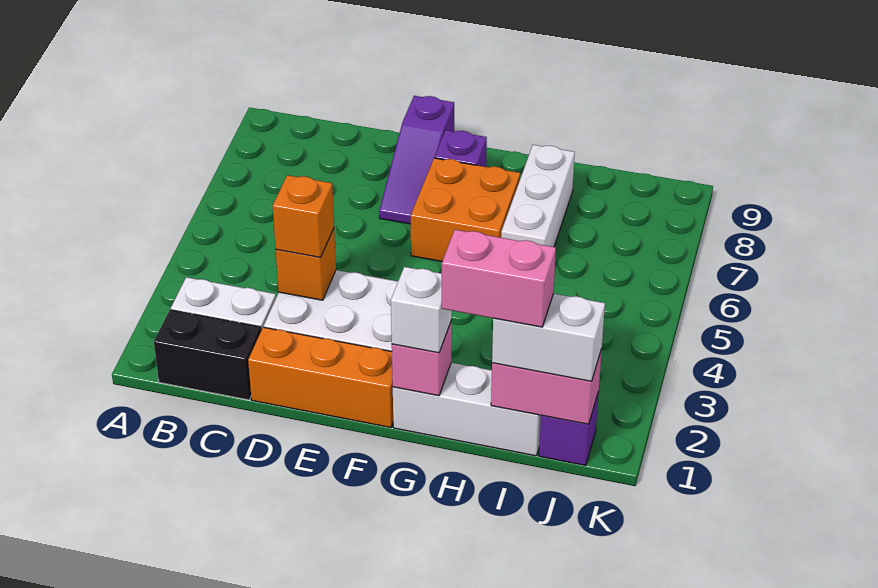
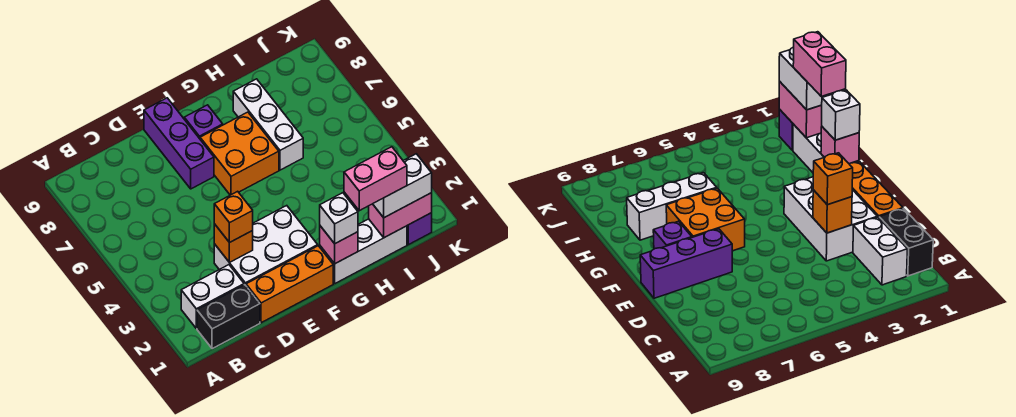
purple 1x3 slope [379,96,454,224] -> purple 1x3 brick [144,98,214,189]

